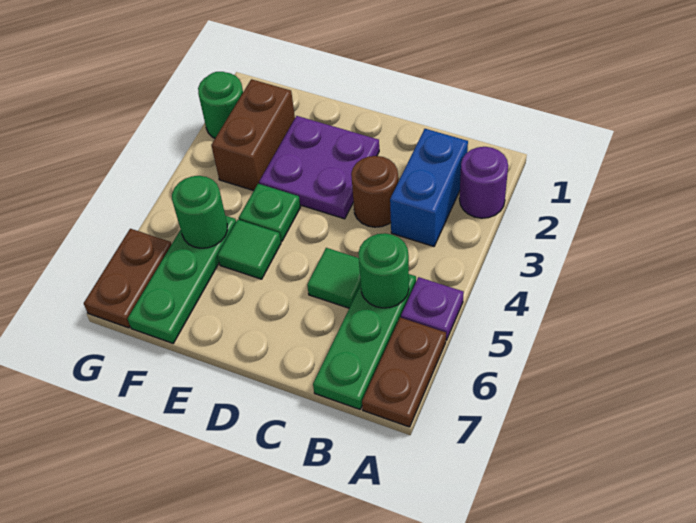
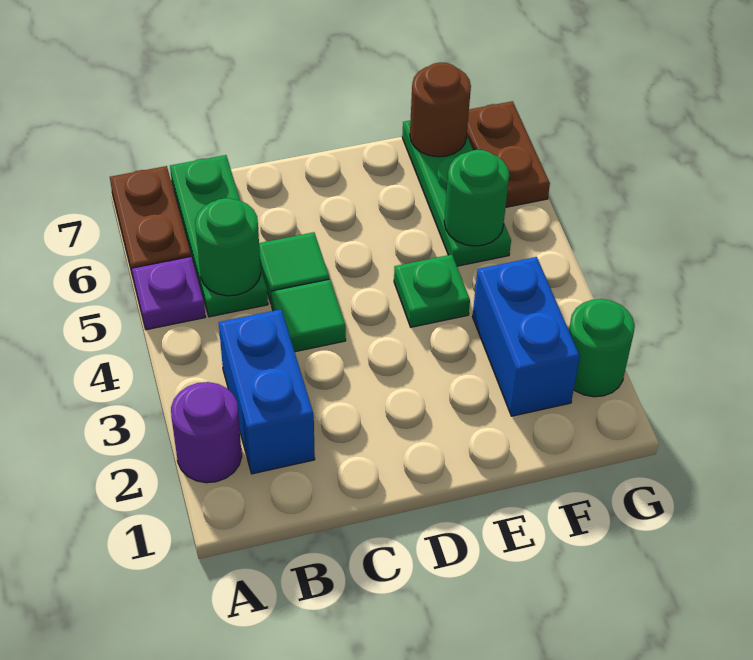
brown 1x1 round brick [351,156,398,227] -> brown 1x1 round brick moved to [410,62,471,157]
purple 2x2 plate [259,116,379,219] -> none
green 1x1 tile [217,220,281,279] -> green 1x1 tile moved to [271,279,346,352]
brown 1x2 brick [211,79,295,191] -> blue 1x2 brick [473,257,580,416]

